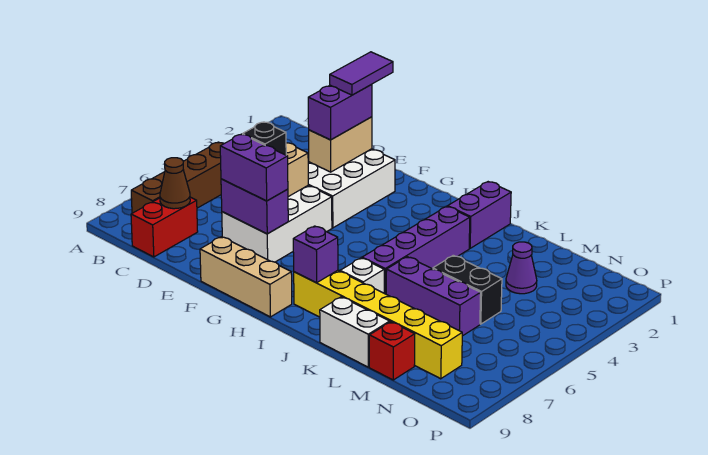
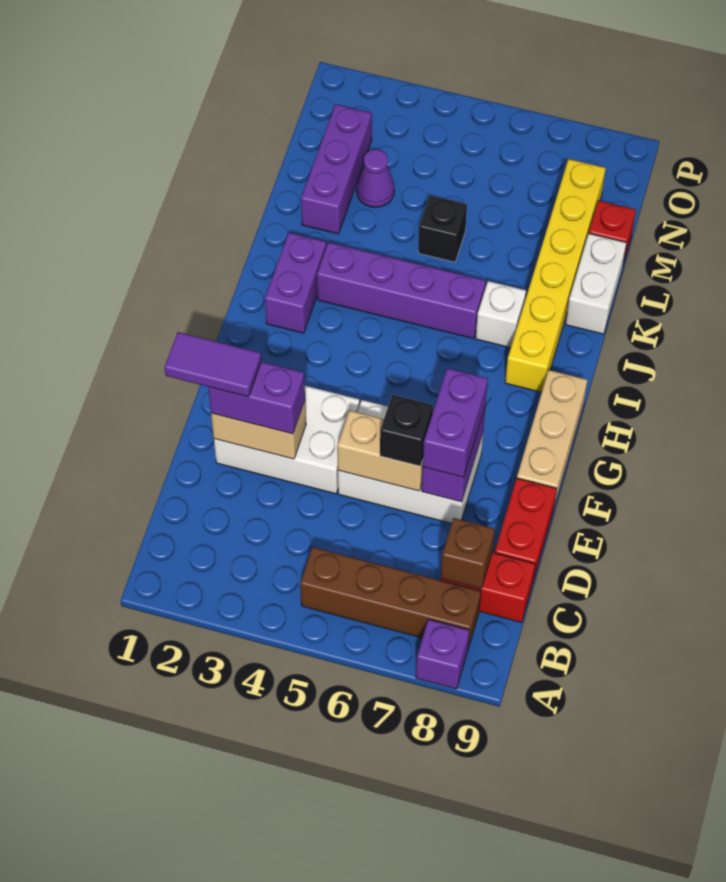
brown 1x1 cone [160,158,190,209] -> brown 1x1 brick [441,518,495,589]
none -> red 1x2 brick [495,478,557,582]
purple 1x1 brick [293,226,338,283] -> purple 1x1 brick moved to [416,619,469,689]
purple 1x2 brick [448,182,511,248] -> purple 1x2 brick turned to [265,233,326,333]
purple 1x3 brick [386,257,481,336] -> purple 1x3 brick moved to [301,104,372,234]
black 1x2 brick [433,255,502,324] -> black 1x1 brick [418,196,467,262]

